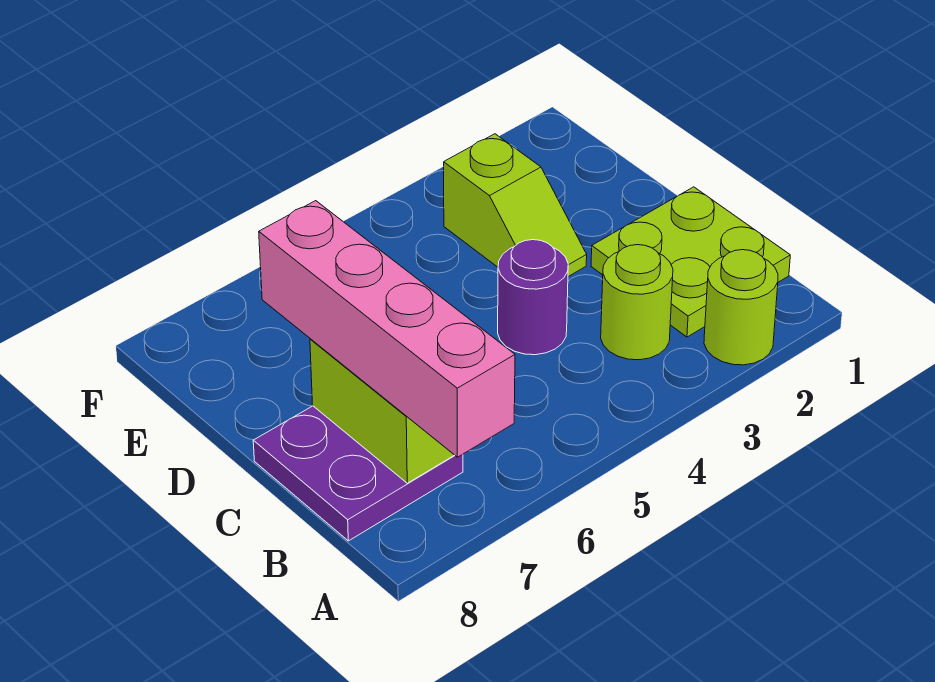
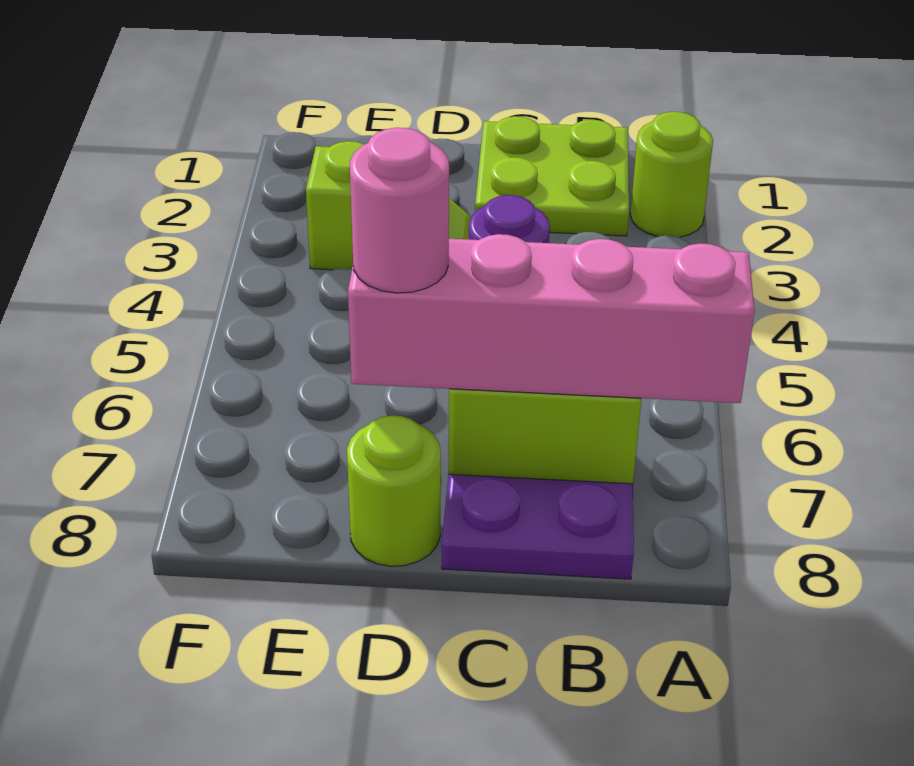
lime 1x1 round brick [601,245,673,360] -> lime 1x1 round brick moved to [347,416,441,566]
none -> pink 1x1 round brick [350,128,449,293]

